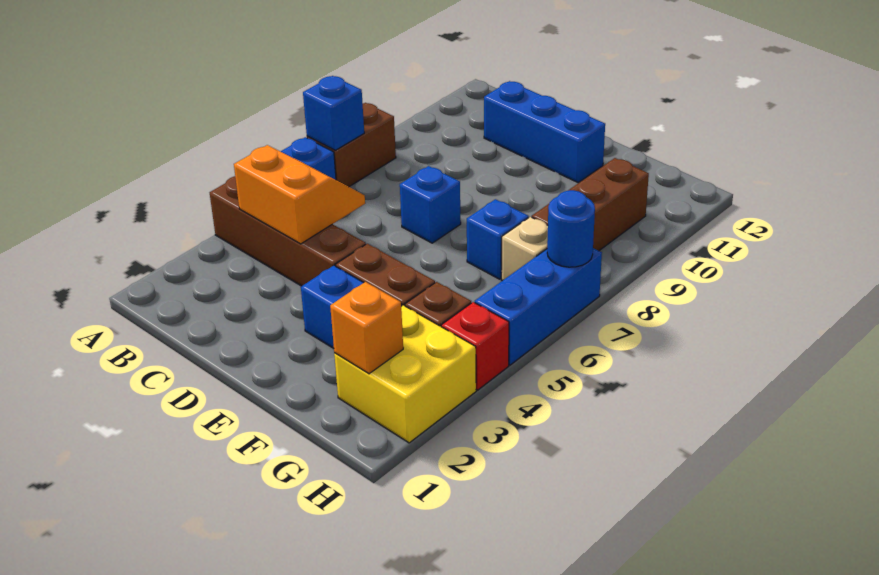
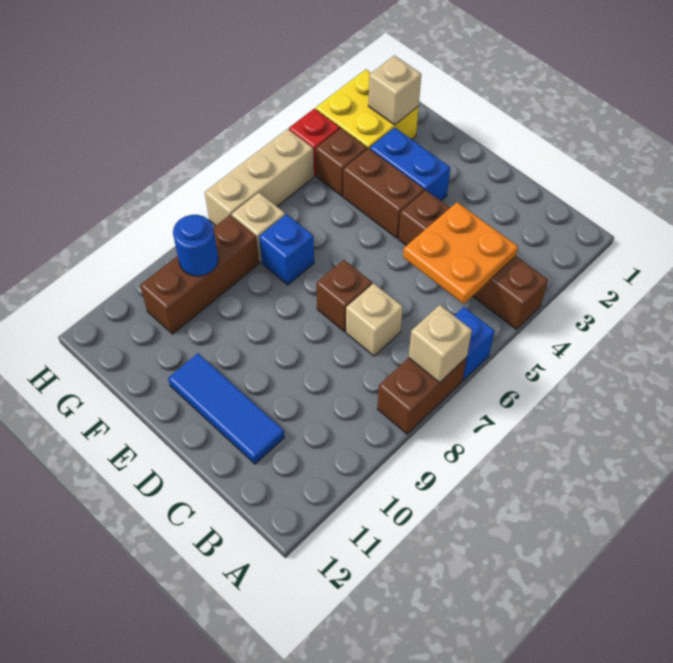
blue 1x1 brick [303,76,364,150] -> tan 1x1 brick [409,305,472,382]
orange 2x2 slope [234,145,365,244] -> orange 2x2 plate [403,202,518,304]
none -> tan 1x1 brick [346,283,403,356]
blue 1x3 brick [484,81,605,182] -> blue 1x3 tile [168,353,285,464]
blue 1x1 brick [400,166,461,243] -> brown 1x1 brick [316,260,372,332]
orange 1x1 brick [330,282,403,374] -> tan 1x1 brick [368,55,421,125]
blue 1x3 brick [475,248,602,365] -> tan 1x3 brick [205,129,314,225]
blue 1x1 round brick [547,190,595,267] -> blue 1x1 round brick moved to [173,215,218,276]

